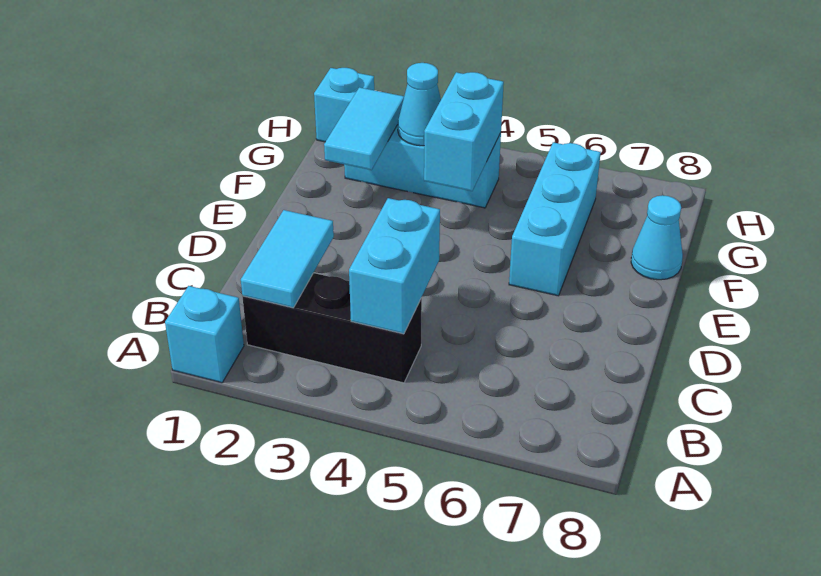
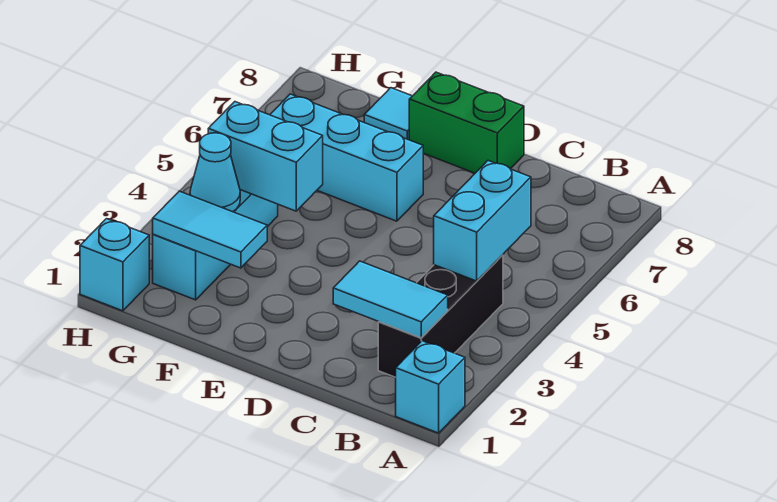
cyan 1x2 brick [349,198,440,334] -> cyan 1x2 brick turned to [434,161,531,281]
none -> green 1x2 brick [409,72,524,173]
cyan 1x1 cone [631,195,683,280] -> cyan 1x1 tile [364,88,412,140]

